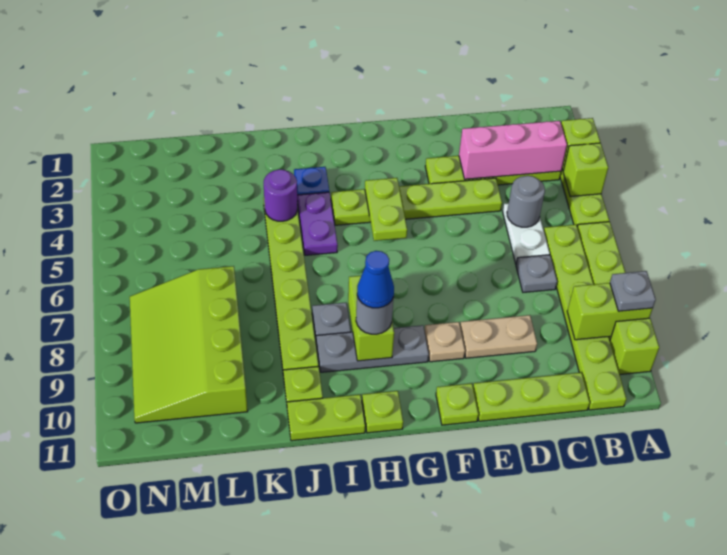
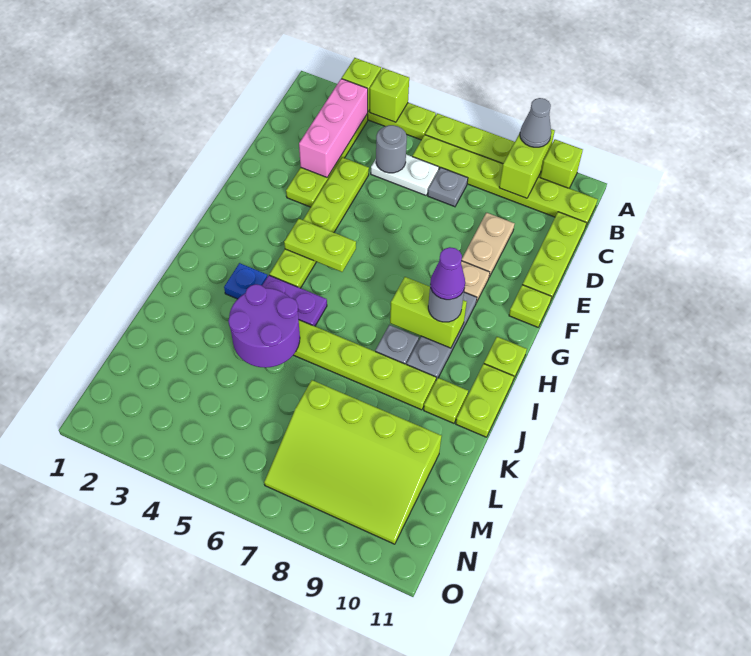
grey 1x1 plate [610,271,656,311] -> grey 1x1 cone [520,98,551,147]
blue 1x1 cone [357,251,394,308] -> purple 1x1 cone [430,247,465,300]
purple 1x1 round brick [264,169,297,221] -> purple 2x2 round brick [228,284,300,368]

